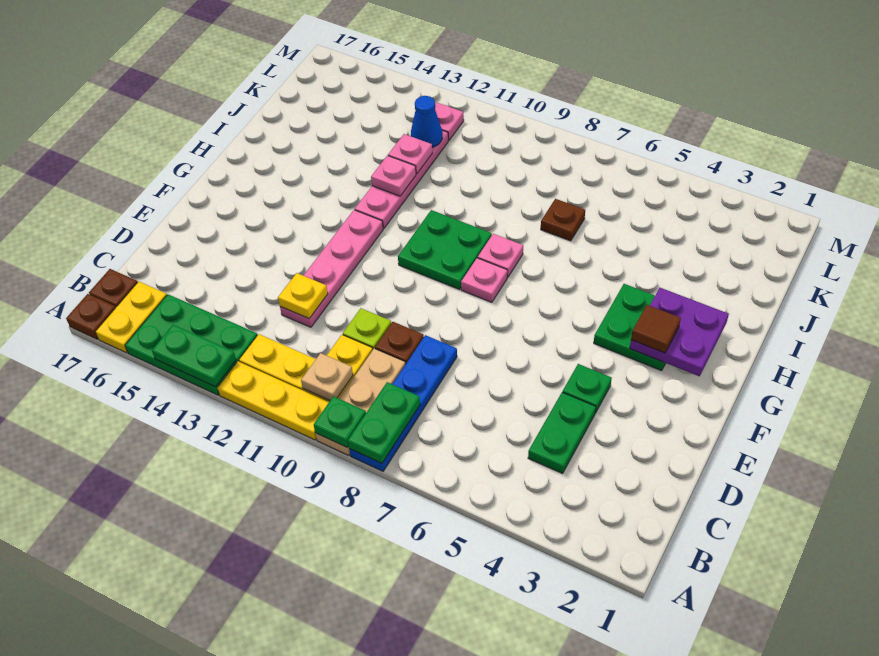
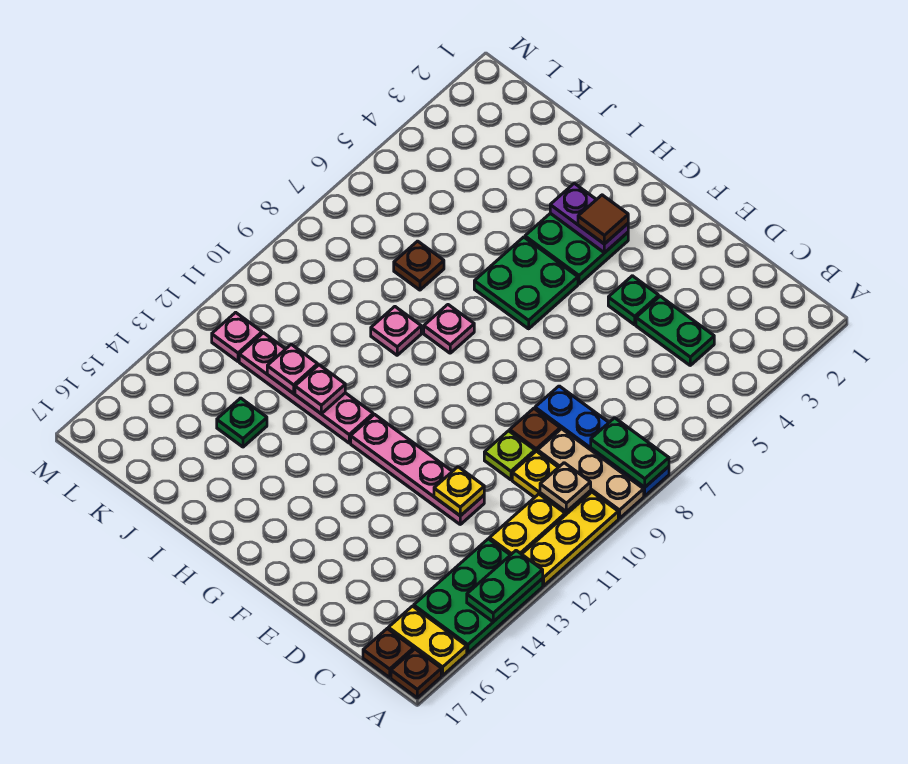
green 1x1 plate [314,396,366,448] -> green 1x1 plate moved to [217,398,267,447]
purple 2x2 plate [630,288,729,376] -> purple 1x2 plate [550,183,628,253]
pink 1x1 plate [461,258,507,302] -> pink 1x1 plate moved to [371,307,421,355]
green 2x2 plate [398,210,492,289] -> green 2x2 plate moved to [474,237,578,329]
blue 1x1 cone [411,96,442,147] -> none

